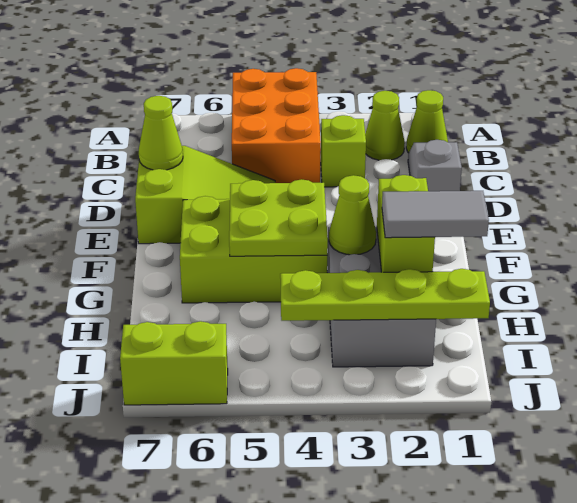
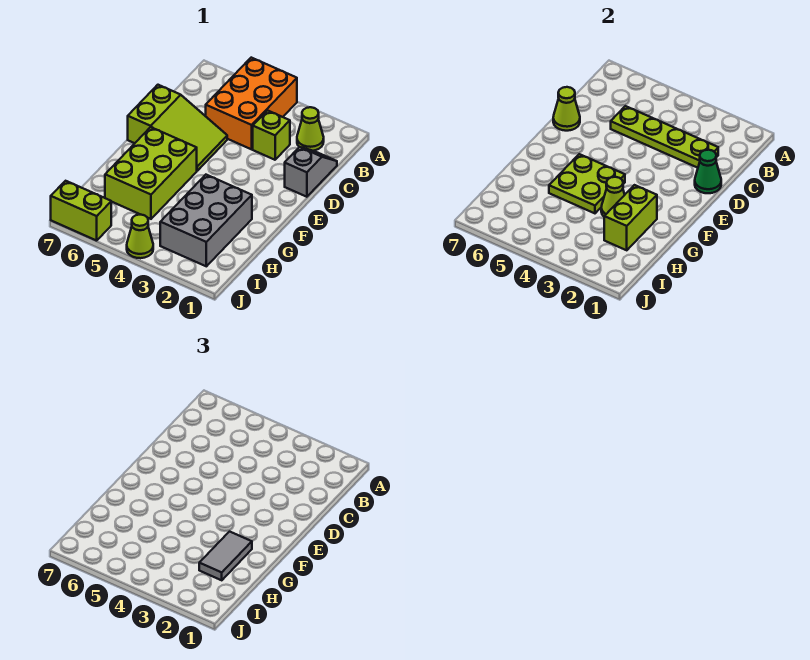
lime 1x1 cone [406,90,448,153] -> lime 1x1 cone moved to [127,214,153,258]
none -> green 1x1 cone [695,150,721,193]
lime 2x3 brick [180,196,327,303] -> lime 2x3 brick turned to [105,127,197,219]
grey 1x2 tile [382,191,489,238] -> grey 1x2 tile turned to [199,532,252,580]
lime 1x4 plate [280,269,490,321] -> lime 1x4 plate moved to [611,106,718,168]

